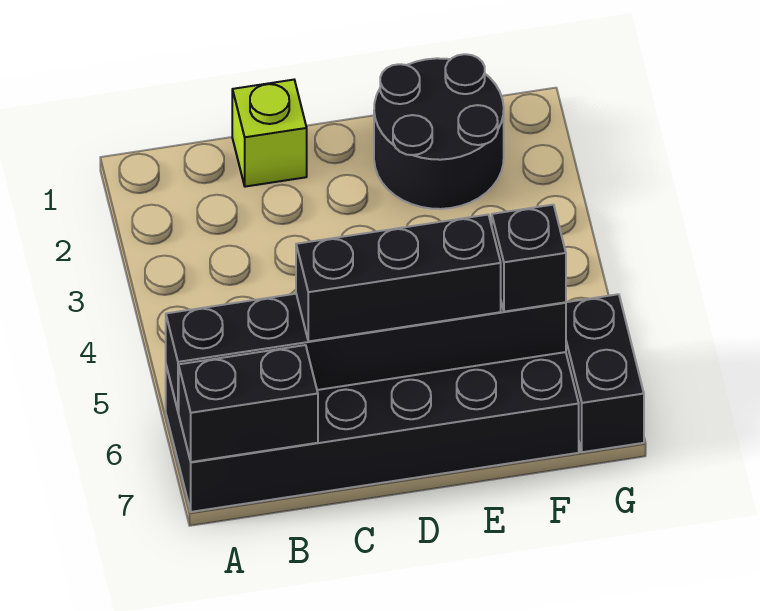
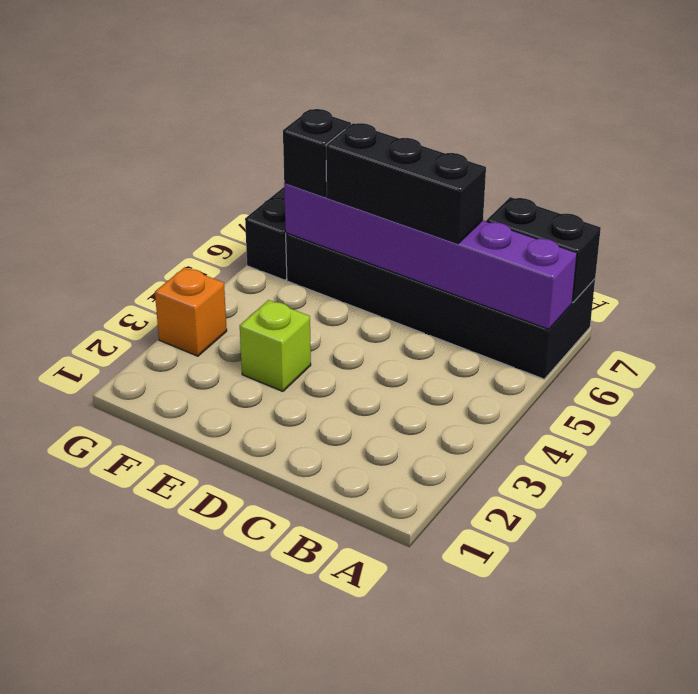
black 1x6 brick [166,294,566,411] -> purple 1x6 brick [284,183,577,329]
lime 1x1 brick [232,80,307,187] -> lime 1x1 brick moved to [240,300,311,391]
black 2x2 round brick [374,54,504,209] -> none
none -> orange 1x1 brick [155,267,227,356]

